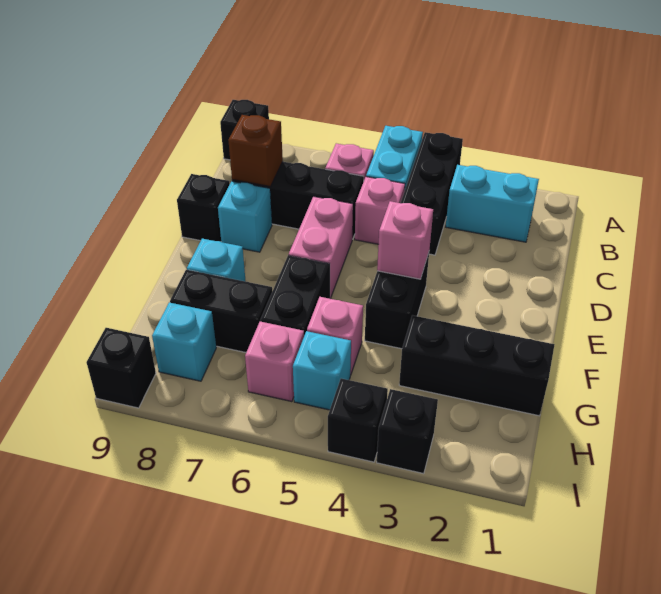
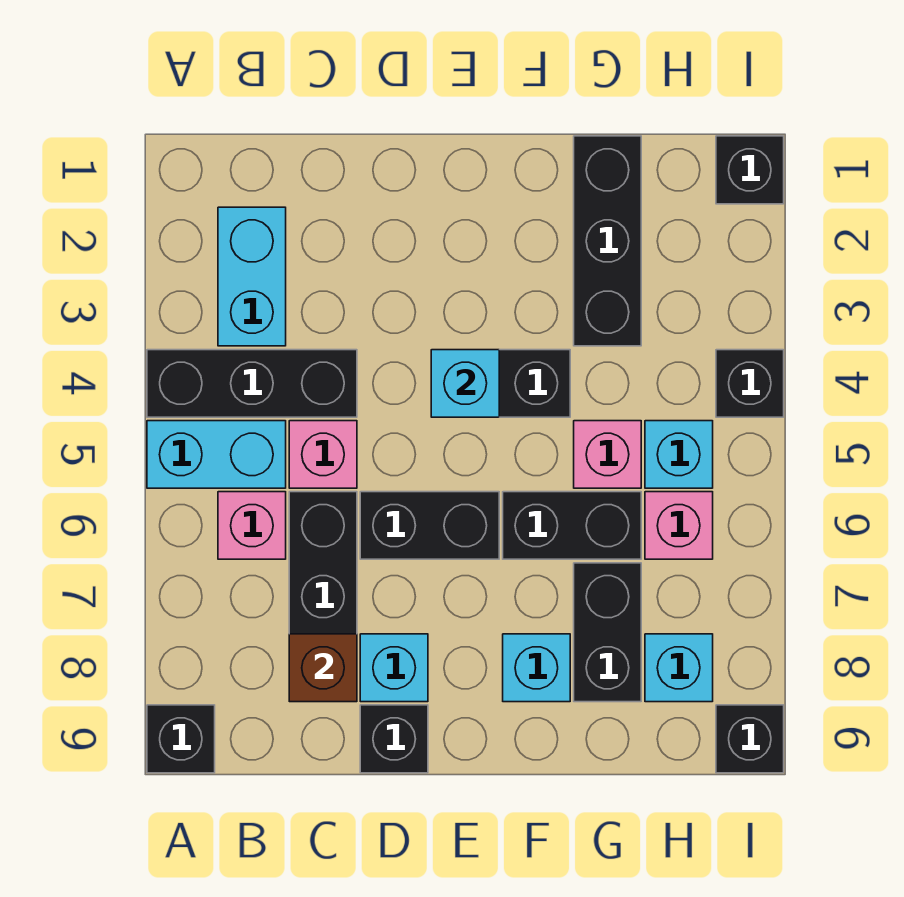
pink 1x2 brick [289,196,353,298] -> black 1x2 brick [360,492,499,559]
pink 1x1 brick [377,201,433,279] -> cyan 1x1 brick [431,350,499,417]
black 1x1 brick [377,389,438,474] -> black 1x1 brick moved to [716,136,784,204]

